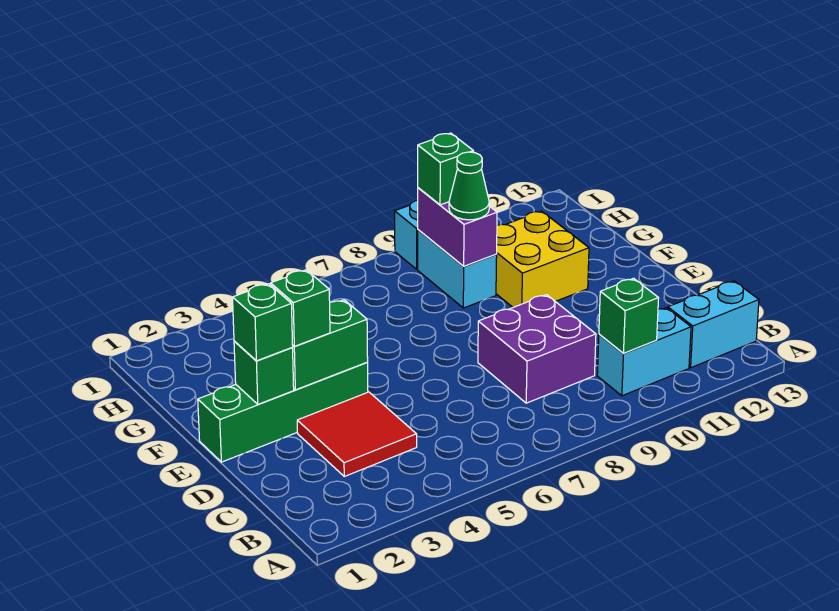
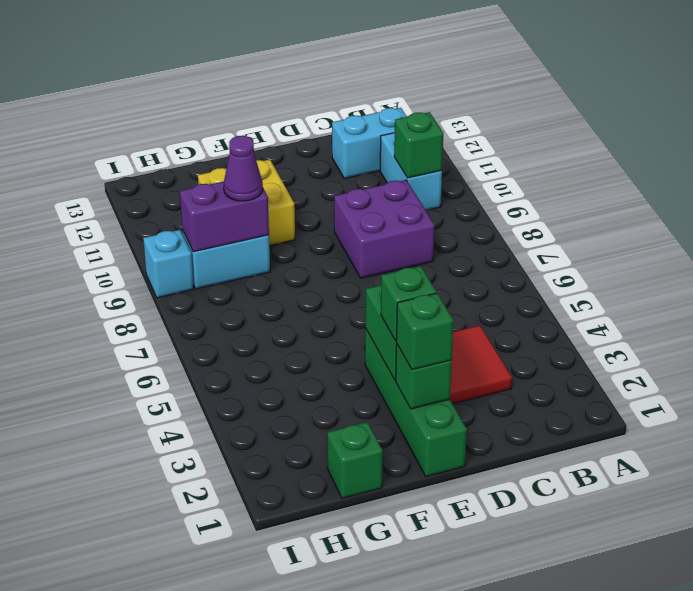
cyan 1x2 brick [668,281,759,368] -> cyan 1x2 brick turned to [332,108,407,178]
green 1x1 cone [449,152,489,220] -> purple 1x1 cone [224,136,263,201]
green 1x1 brick [418,133,474,205] -> green 1x1 brick moved to [327,422,383,498]

